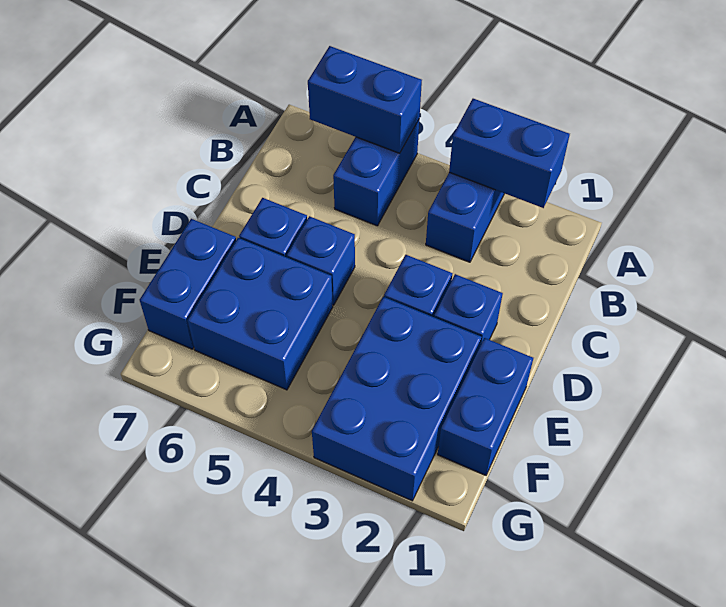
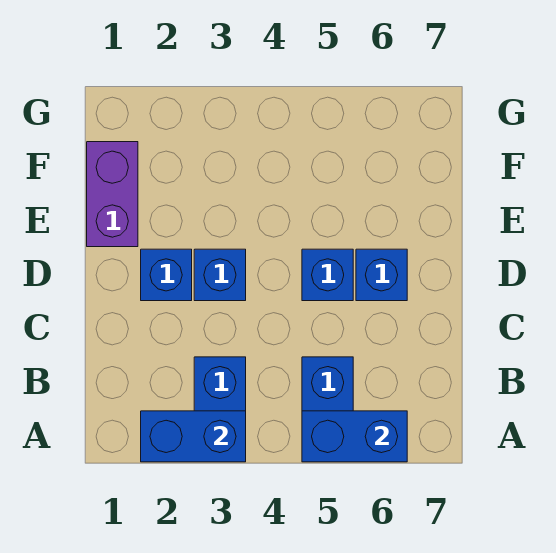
blue 1x2 brick [438,338,533,475] -> purple 1x2 brick [87,142,138,247]
blue 2x3 brick [312,297,482,501] -> none
blue 2x2 brick [188,238,333,390] -> none
blue 1x2 brick [140,219,236,349] -> none

